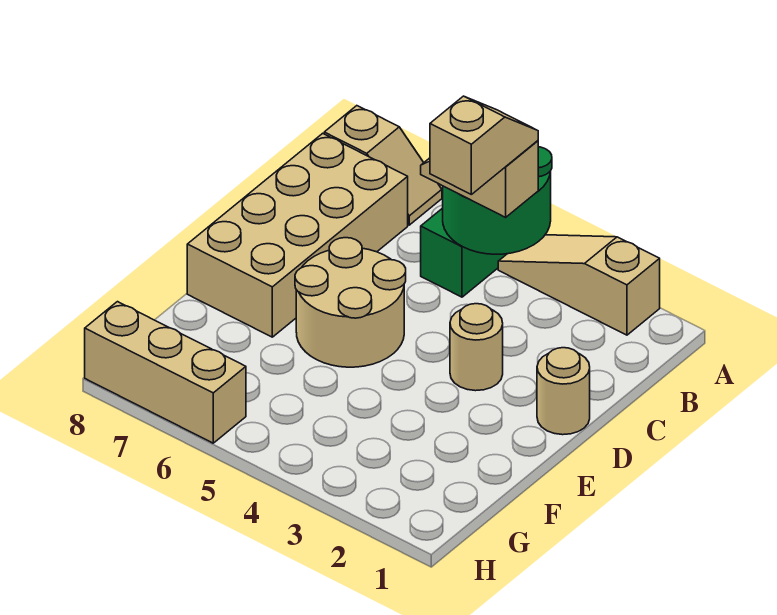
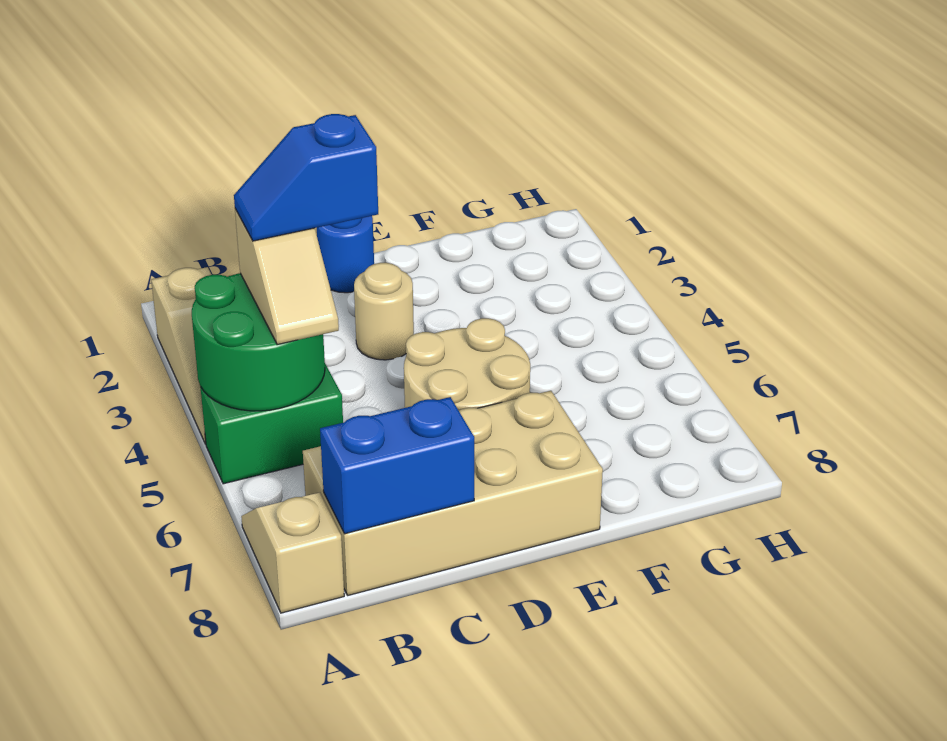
tan 1x2 slope [430,96,538,194] -> blue 1x2 slope [234,114,378,241]
none -> blue 1x2 brick [320,397,474,534]
tan 1x1 round brick [537,348,590,435] -> blue 1x1 round brick [317,216,374,293]
tan 1x3 brick [85,302,246,443] -> none

